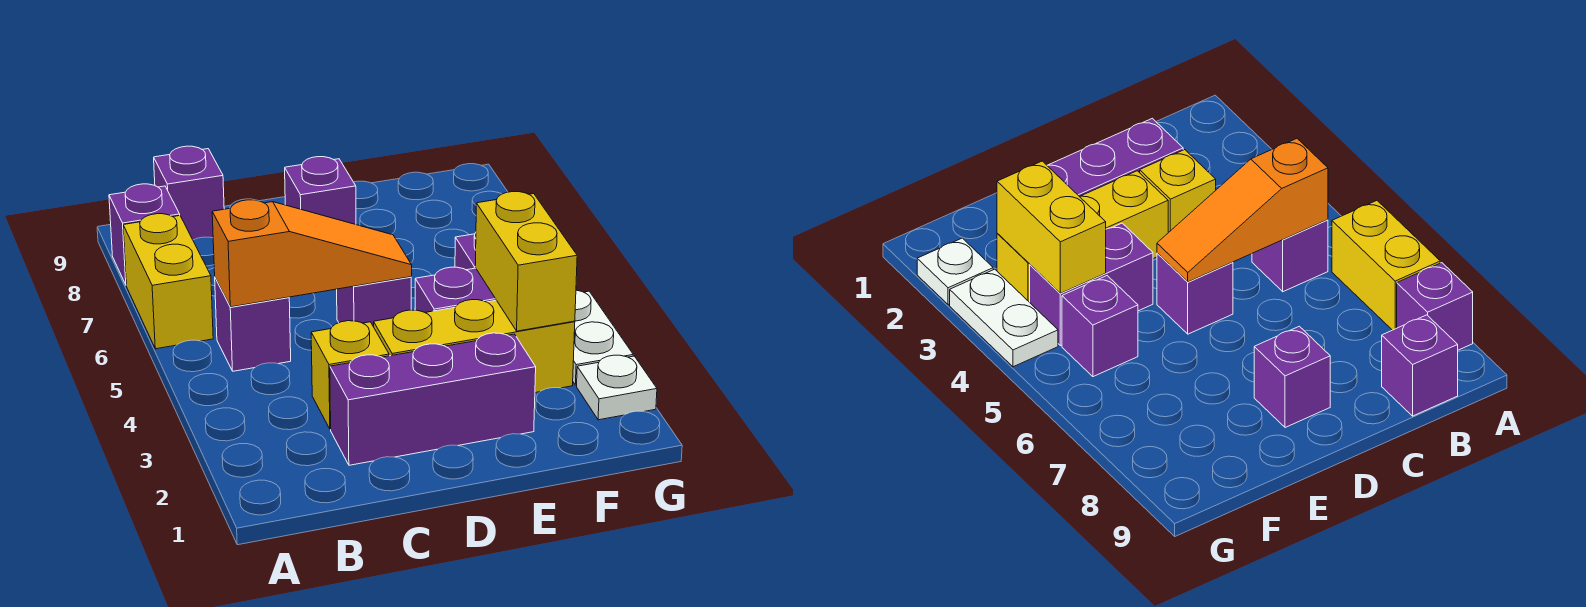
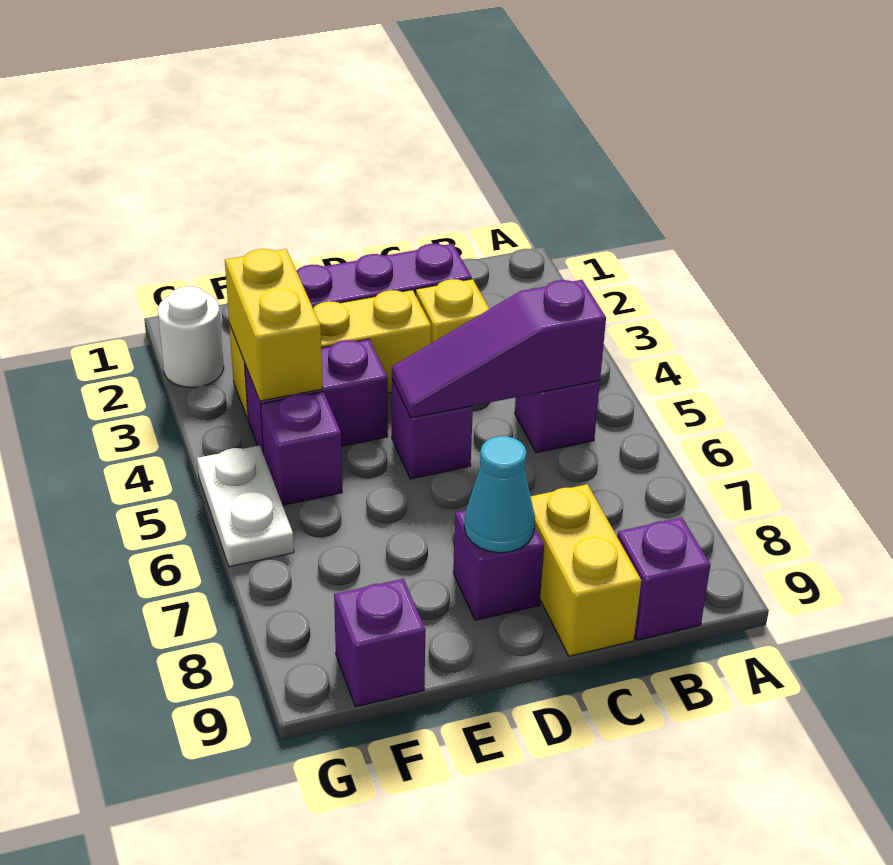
yellow 1x2 brick [123,214,213,349] -> yellow 1x2 brick moved to [531,484,641,656]
purple 1x1 brick [109,184,180,284] -> purple 1x1 brick moved to [334,579,426,707]
orange 1x3 slope [212,200,412,307] -> purple 1x3 slope [392,280,606,418]
none -> cyan 1x1 cone [464,436,535,553]
white 1x1 plate [577,355,657,420] -> white 1x1 round brick [158,286,224,387]
white 1x2 plate [573,290,633,385] -> white 1x2 plate moved to [197,445,294,567]

